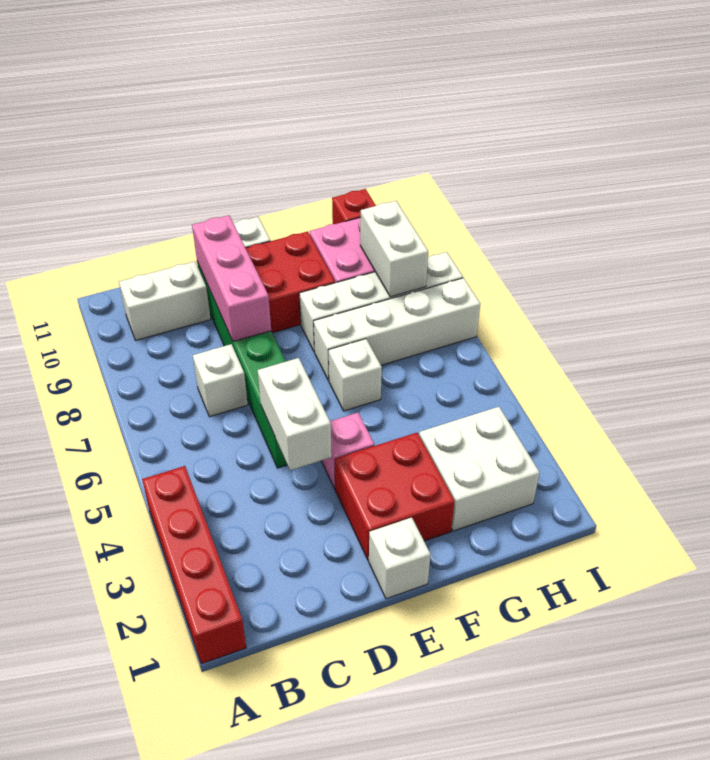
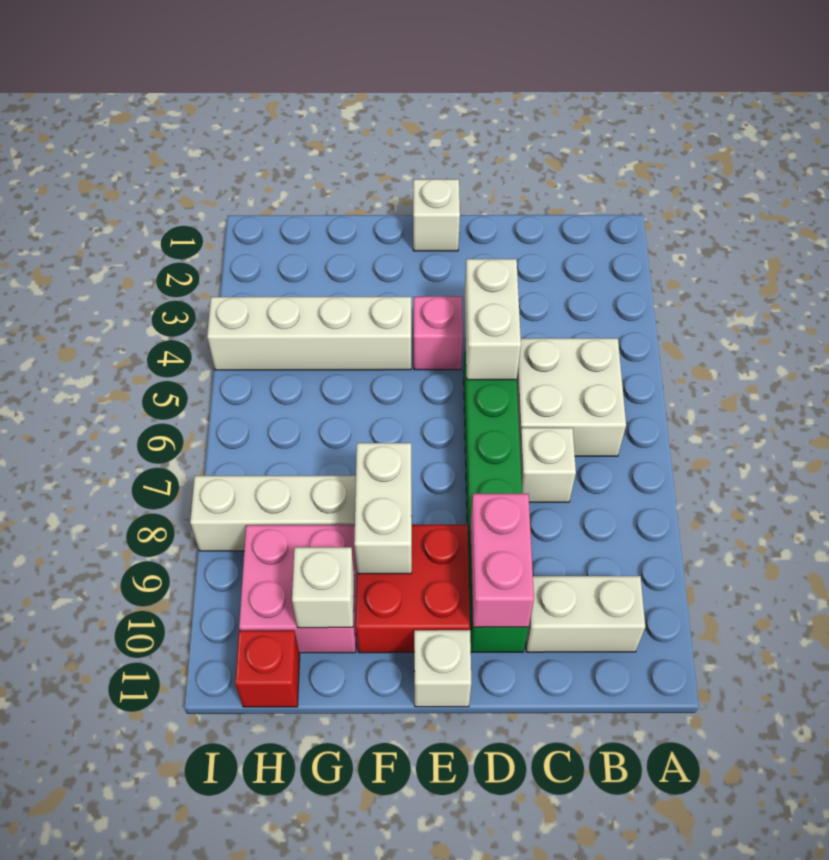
red 1x4 brick [142,466,246,664] -> none
pink 1x3 brick [192,215,271,342] -> pink 1x2 brick [470,494,534,627]
red 2x2 brick [334,433,455,560] -> none
white 1x1 brick [329,339,382,411] -> white 1x1 brick moved to [292,547,354,628]
white 1x4 brick [314,278,480,381] -> white 1x4 brick moved to [207,297,411,370]
white 2x2 brick [419,407,540,531] -> white 2x2 brick moved to [517,338,626,456]
white 1x2 brick [360,201,428,297] -> white 1x2 brick moved to [354,443,412,574]

